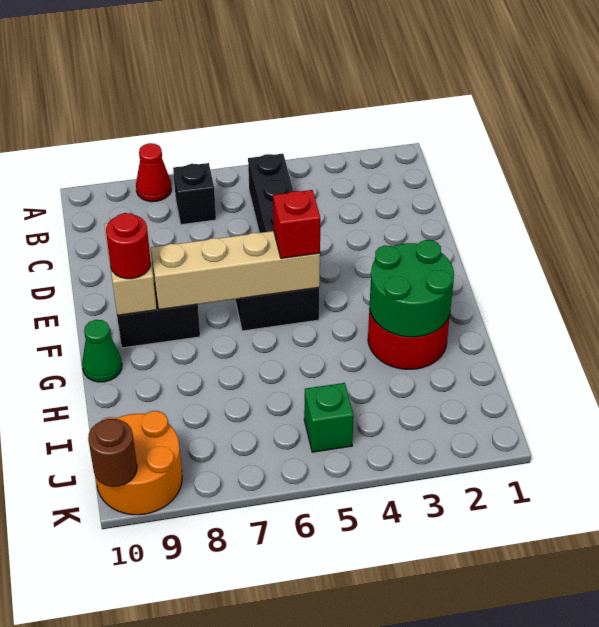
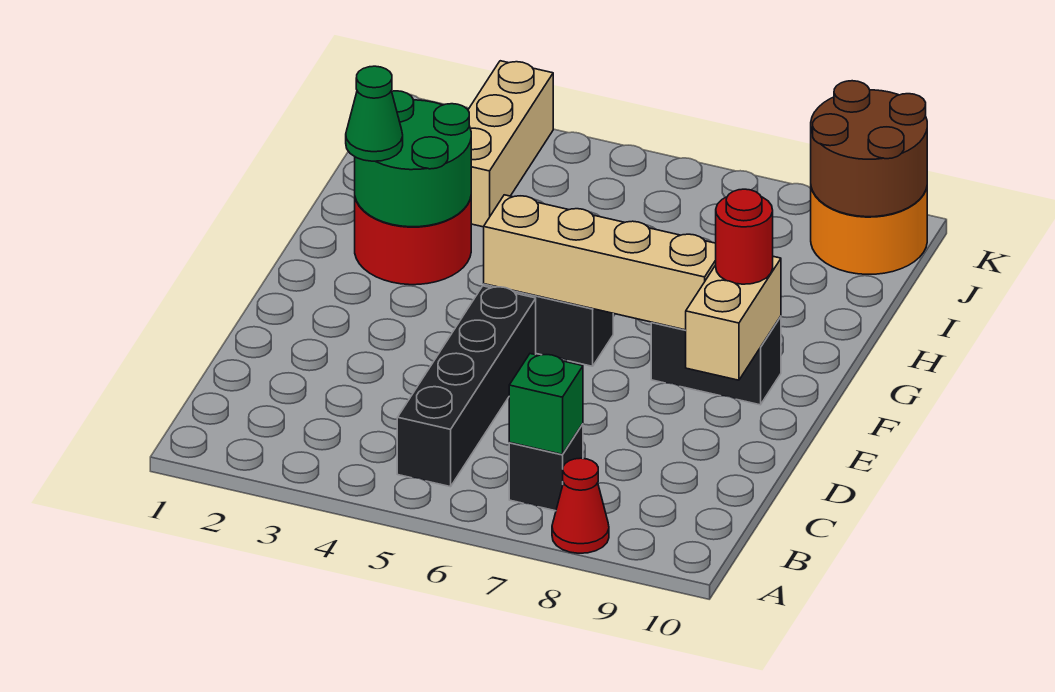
red 1x1 brick [273,190,320,258] -> none
green 1x1 cone [82,320,122,382] -> green 1x1 cone moved to [346,66,403,161]
none -> tan 1x3 brick [468,61,553,227]
green 1x1 brick [304,383,354,452] -> green 1x1 brick moved to [509,354,583,454]
brown 1x1 round brick [88,419,137,487] -> brown 2x2 round brick [811,81,927,217]

